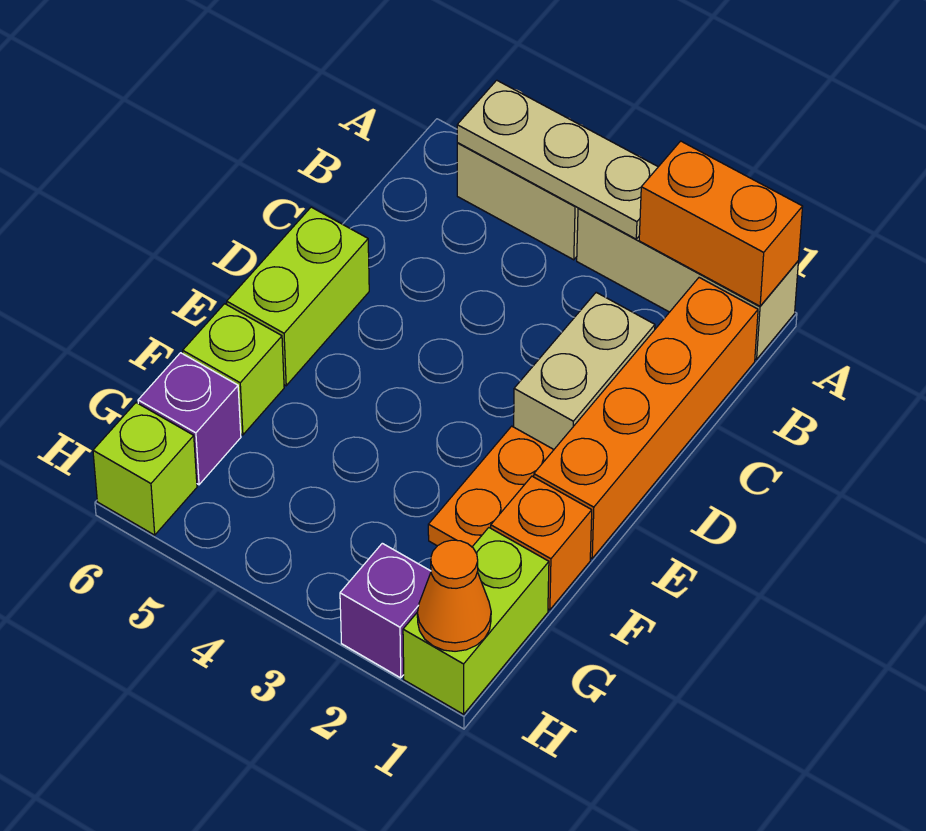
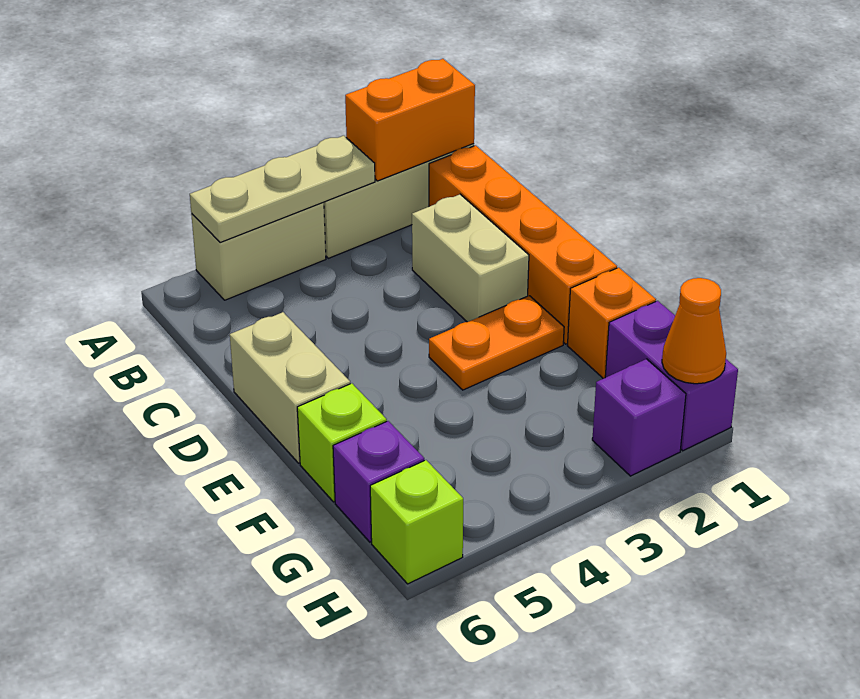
lime 1x2 brick [227,207,369,386] -> tan 1x2 brick [230,312,350,463]
orange 1x2 plate [428,426,554,547] -> orange 1x2 plate turned to [429,296,564,390]
lime 1x2 brick [403,528,549,714] -> purple 1x2 brick [605,301,738,451]

